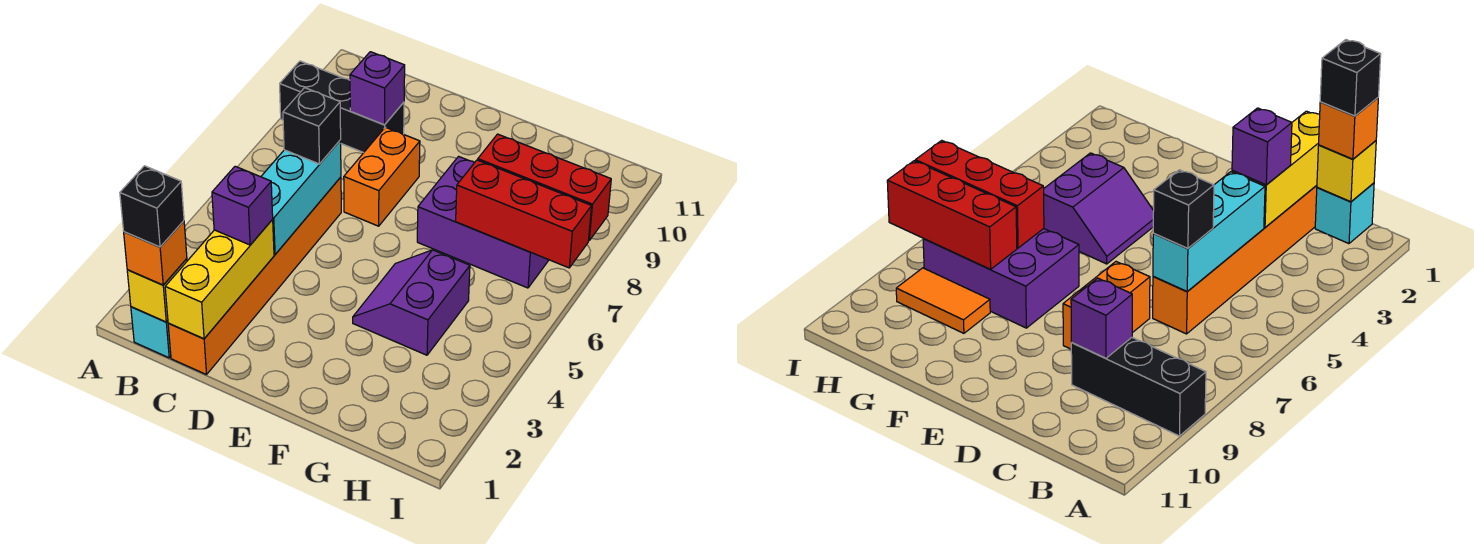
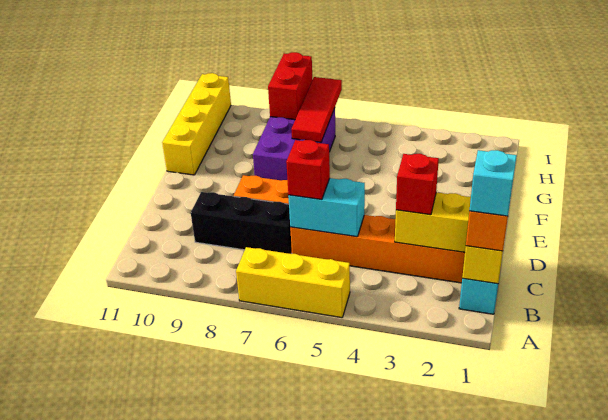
none -> yellow 1x3 brick [236,247,350,318]
black 1x3 brick [280,61,404,153] -> black 1x3 brick turned to [191,192,292,254]
black 1x1 brick [120,166,184,247] -> cyan 1x1 brick [469,150,517,216]
purple 1x1 brick [212,166,273,245] -> red 1x1 brick [396,154,439,215]
cyan 1x3 brick [261,140,341,254] -> cyan 1x2 brick [288,178,365,237]
black 1x1 brick [283,88,341,164] -> red 1x1 brick [286,140,330,200]
purple 1x1 brick [350,52,405,125] -> none
purple 2x2 slope [353,250,470,355] -> none
none -> yellow 1x4 brick [162,73,231,175]
red 1x3 brick [456,160,591,268] -> red 1x3 tile [291,77,342,142]
red 1x3 brick [478,134,611,240] -> red 1x2 brick [268,52,312,120]
orange 1x2 tile [896,268,990,333] -> none

